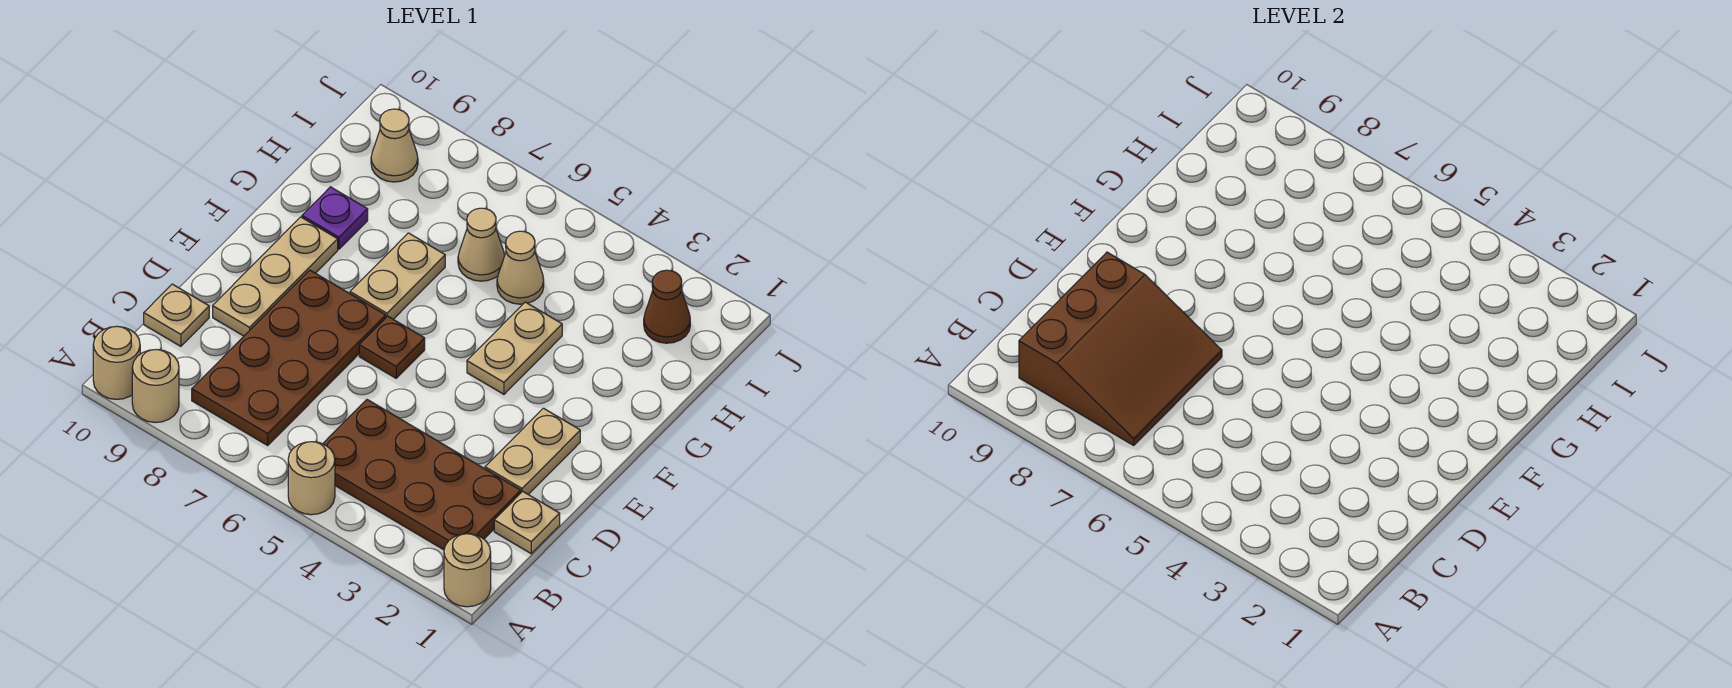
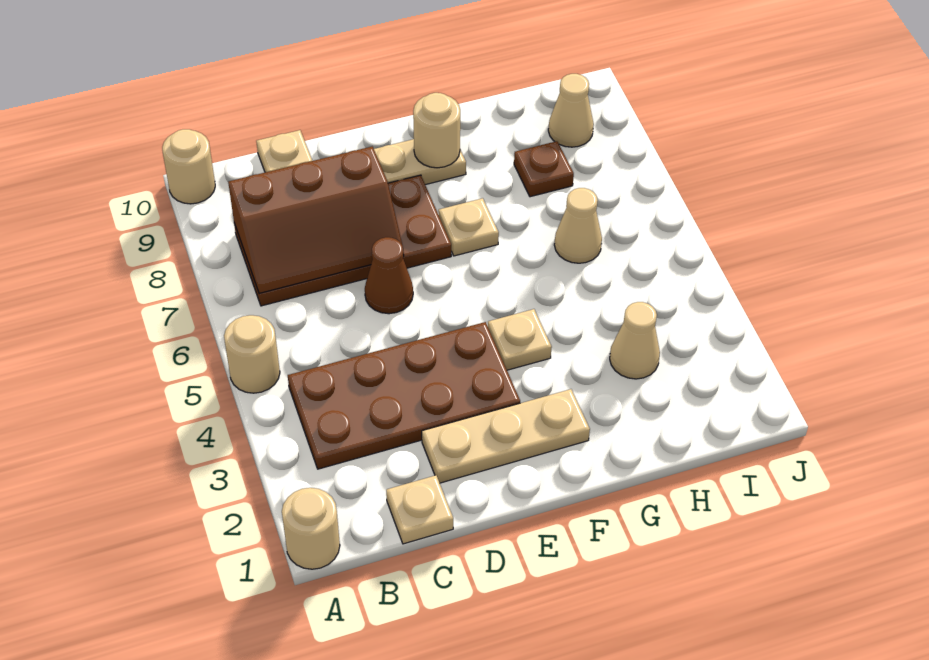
tan 1x1 round brick [132,350,179,423] -> tan 1x1 round brick moved to [413,93,460,168]
brown 2x4 plate [323,400,521,550] -> brown 2x4 plate turned to [288,322,520,469]
brown 3x3 slope [1019,252,1222,445] -> brown 2x3 slope [228,147,404,294]
tan 1x2 plate [485,408,580,495] -> tan 1x3 plate [422,389,590,483]
brown 1x1 plate [359,316,425,378] -> brown 1x1 plate moved to [514,141,574,197]
tan 1x2 plate [467,302,562,394] -> tan 1x1 plate [488,309,552,370]
tan 1x2 plate [350,233,445,319] -> tan 1x1 plate [439,198,499,256]
purple 1x1 plate [302,187,368,249] -> none
tan 1x1 cone [497,231,544,304] -> tan 1x1 cone moved to [610,302,660,379]
brown 1x1 cone [644,270,690,343] -> brown 1x1 cone moved to [365,237,413,314]

